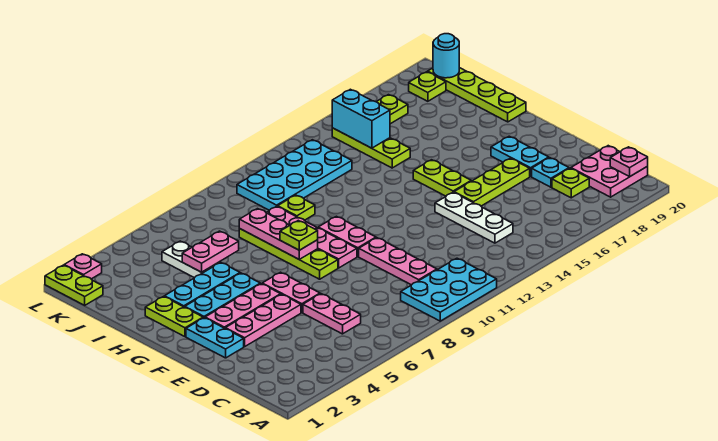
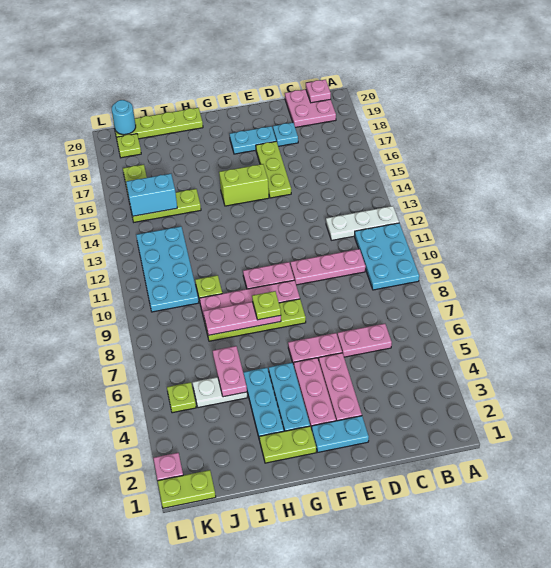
white 1x3 plate [435,192,513,243] -> white 1x3 plate moved to [326,206,399,240]
lime 1x1 plate [552,168,589,198] -> lime 1x1 plate moved to [167,382,196,413]
lime 1x2 plate [413,160,471,196] -> lime 1x2 brick [219,164,269,206]

